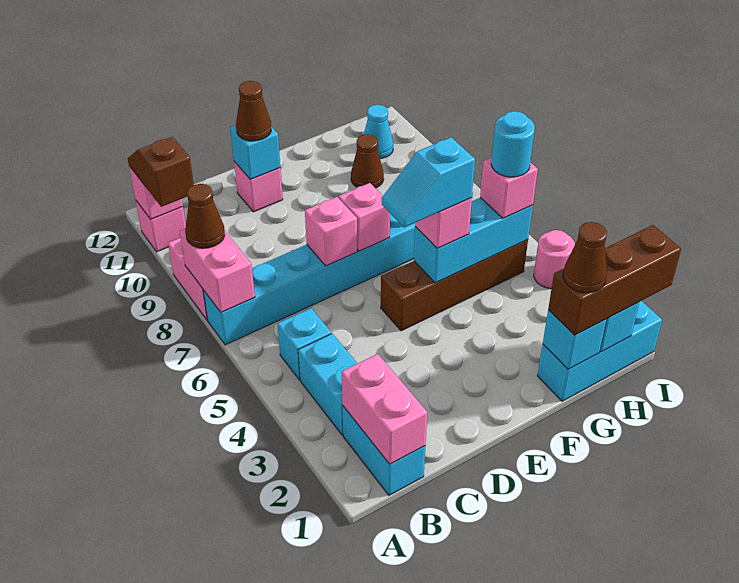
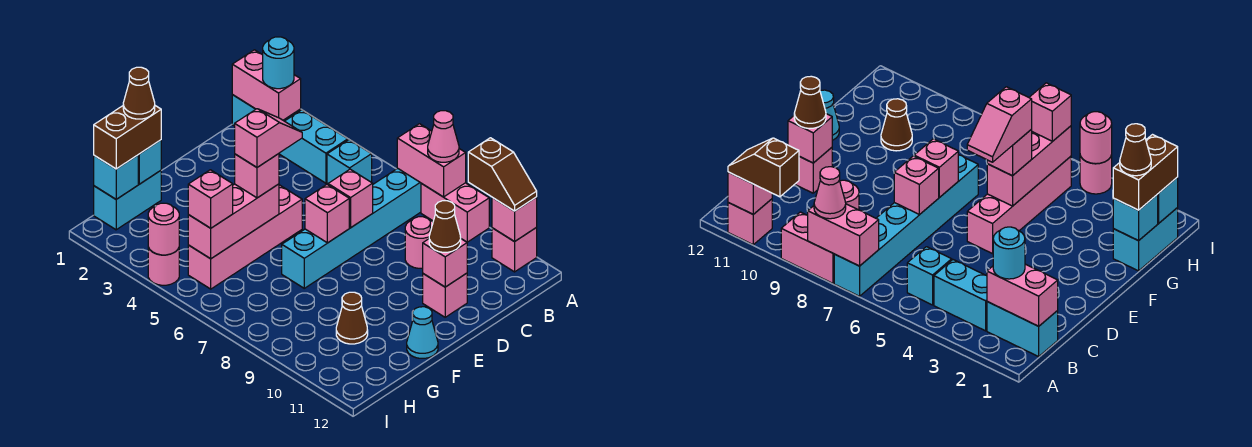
brown 1x1 cone [185,184,225,248] -> pink 1x1 cone [428,111,459,162]
none -> pink 1x1 round brick [405,217,433,268]
cyan 1x1 brick [230,125,280,179] -> pink 1x1 brick [423,239,467,287]
brown 1x4 brick [381,240,528,331] -> pink 1x4 brick [188,185,302,289]
cyan 1x2 slope [382,137,475,227] -> pink 1x2 slope [235,109,302,167]
cyan 1x3 brick [414,198,533,283] -> pink 1x3 brick [188,184,279,259]
cyan 1x3 brick [537,301,662,401] -> cyan 1x2 brick [94,171,161,230]
brown 1x3 brick [548,225,681,335] -> brown 1x2 brick [94,106,161,169]
cyan 1x1 round brick [491,111,535,177] -> cyan 1x1 round brick moved to [263,37,294,89]
cyan 1x1 cone [364,105,393,159] -> cyan 1x1 cone moved to [407,307,438,358]
none -> pink 1x1 round brick [148,203,179,255]

